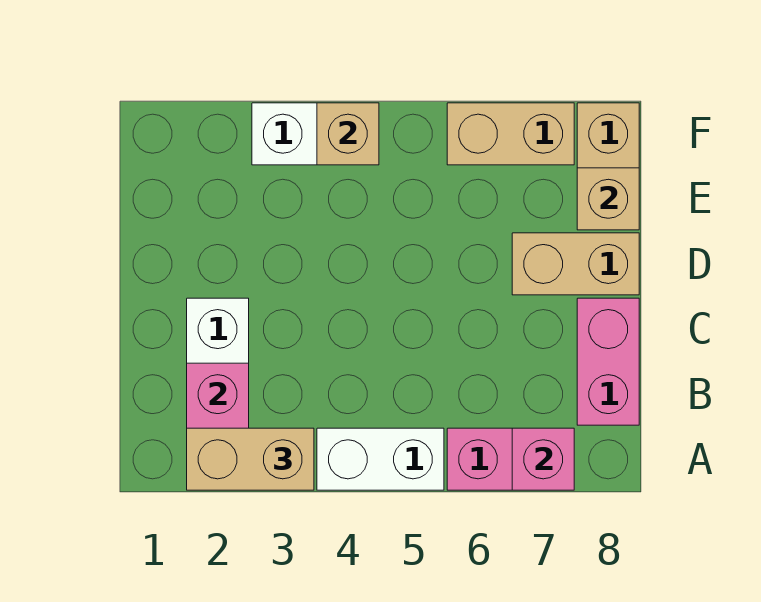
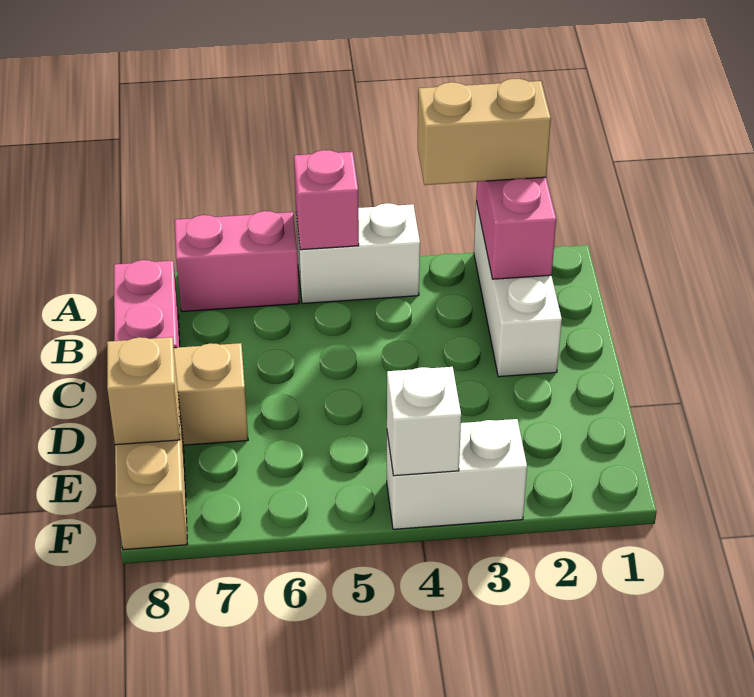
pink 1x1 brick [512,428,574,490] -> pink 1x1 brick moved to [294,150,359,250]
tan 1x1 brick [317,103,379,165] -> white 1x1 brick [387,367,461,476]
tan 1x2 brick [447,103,574,165] -> none

